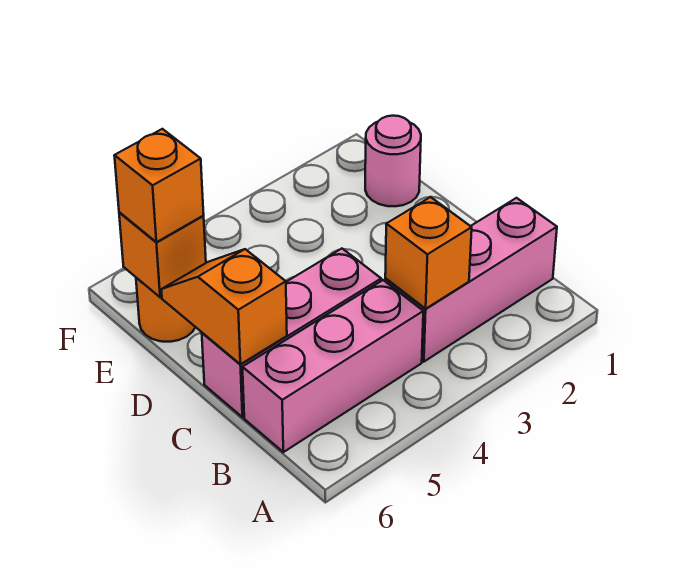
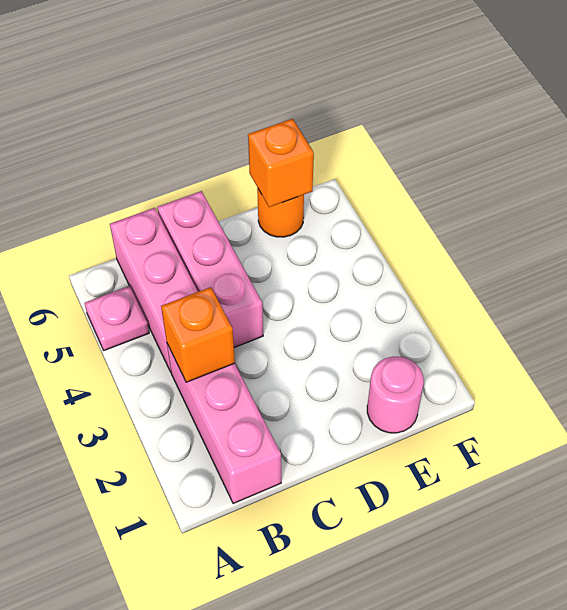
none -> pink 1x1 plate [84,286,149,350]
orange 1x2 slope [161,249,287,364] -> none
orange 1x1 brick [114,129,204,242] -> none

